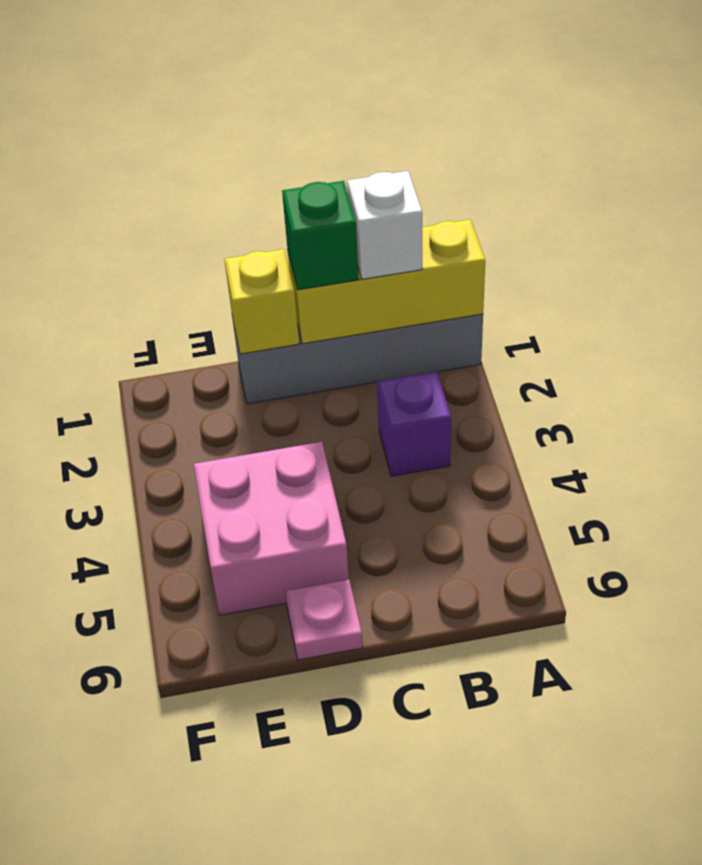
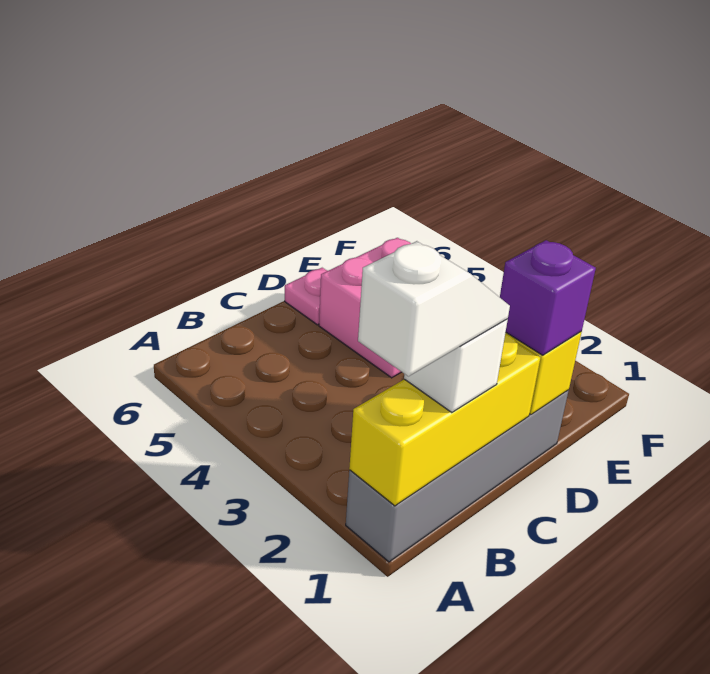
none -> white 1x2 slope [358,241,510,376]
purple 1x1 brick [377,372,451,476] -> purple 1x1 brick moved to [500,240,596,355]
green 1x1 brick [282,181,359,290] -> none

